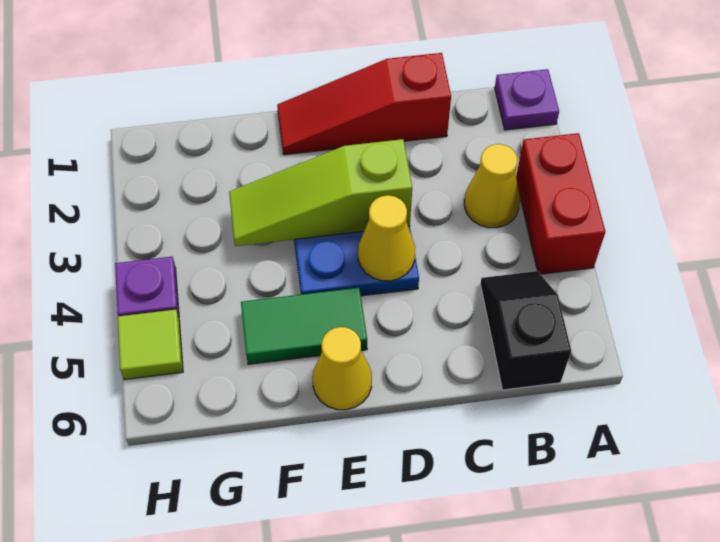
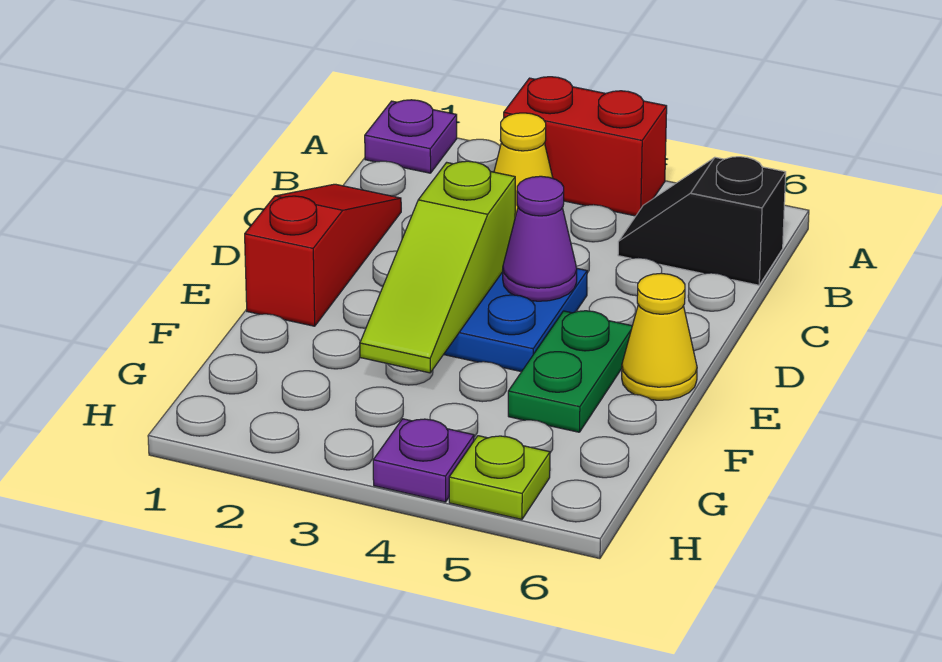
red 1x3 slope [277,53,451,155] -> red 1x3 slope turned to [245,184,401,326]
yellow 1x1 cone [358,195,415,281] -> purple 1x1 cone [503,176,577,301]
green 1x2 tile [241,288,367,364] -> green 1x2 plate [508,311,632,432]
lime 1x1 tile [118,310,183,380] -> lime 1x1 plate [449,436,550,519]

